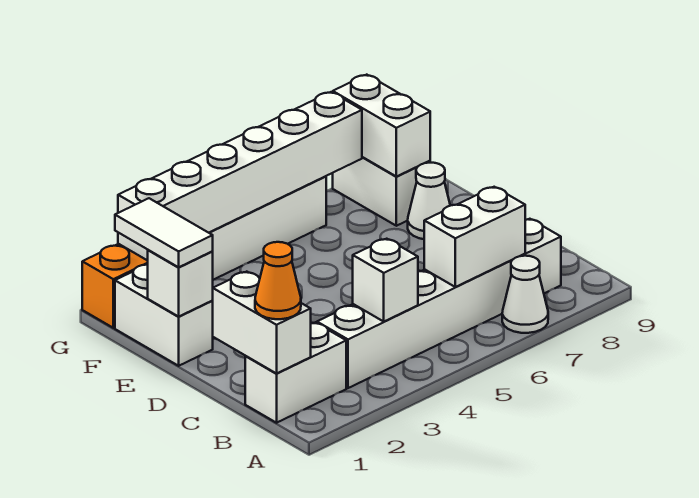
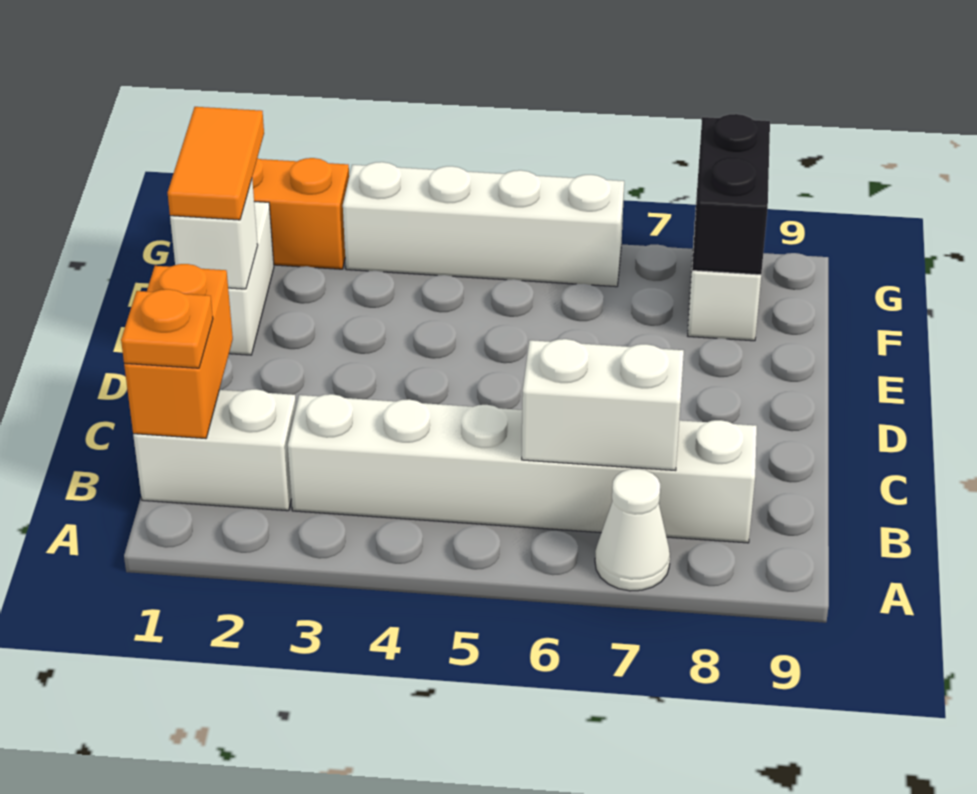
white 1x2 brick [212,272,311,373] -> orange 1x2 brick [124,264,233,439]
orange 1x1 cone [255,242,301,319] -> orange 1x1 plate [121,289,213,368]
white 1x1 brick [353,239,418,321] -> none
white 1x2 tile [115,198,213,267] -> orange 1x2 tile [168,107,264,220]
white 1x1 cone [408,163,450,239] -> none
white 1x2 brick [333,75,430,177] -> black 1x2 brick [692,114,770,275]
white 1x6 brick [118,92,362,261] -> none

